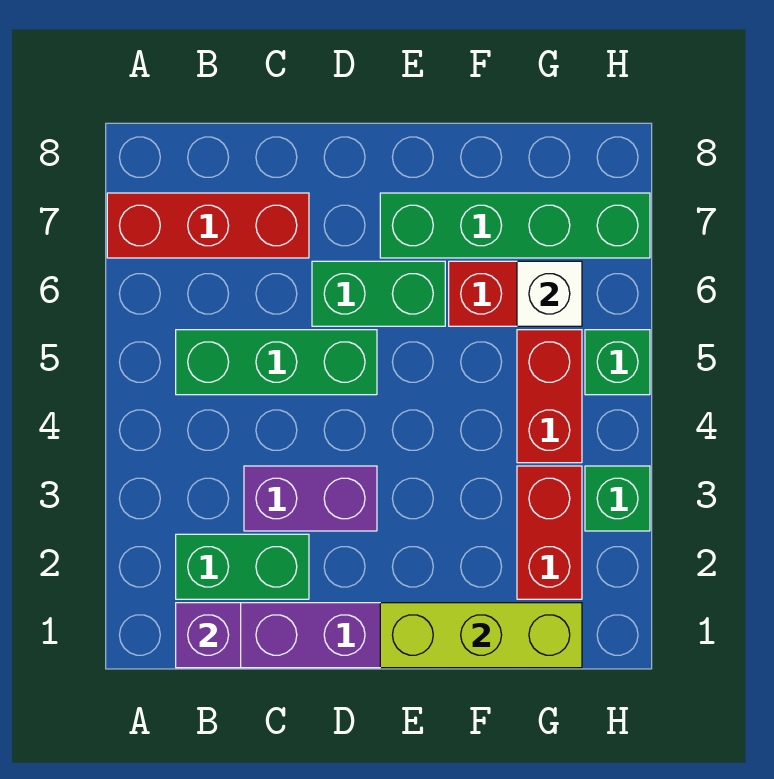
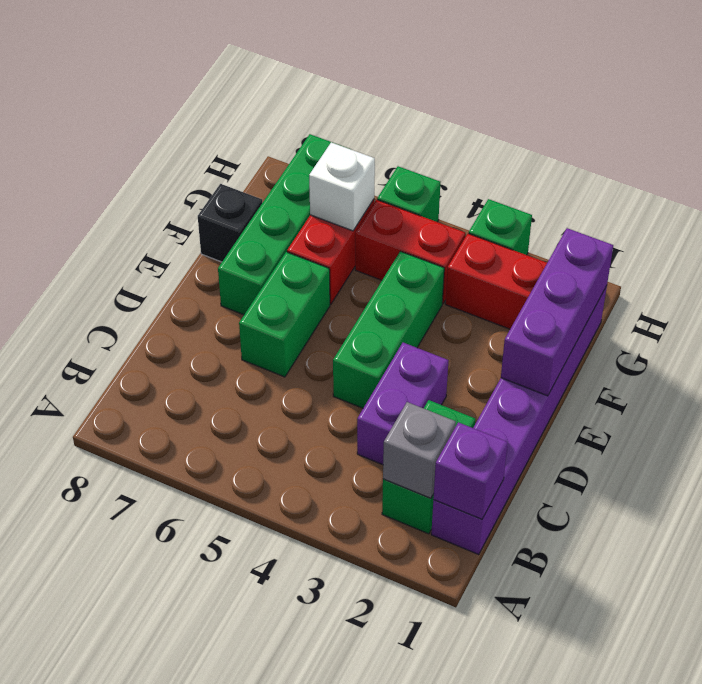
red 1x3 brick [107,193,309,258] -> none
none -> grey 1x1 brick [383,402,456,498]
green 1x3 brick [176,330,377,395] -> green 1x3 brick moved to [333,251,444,408]
lime 1x3 brick [380,603,582,668] -> purple 1x3 brick [501,228,613,396]
none -> black 1x1 brick [198,184,262,262]

